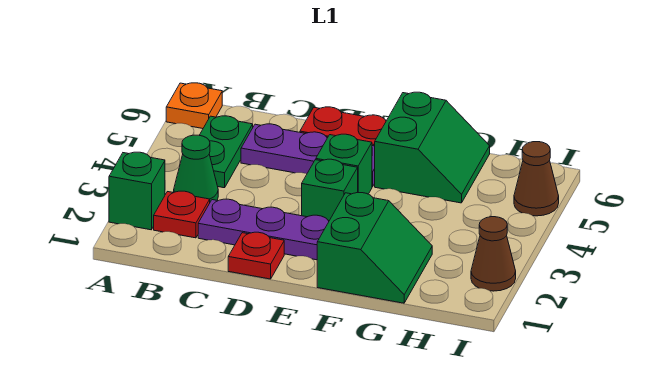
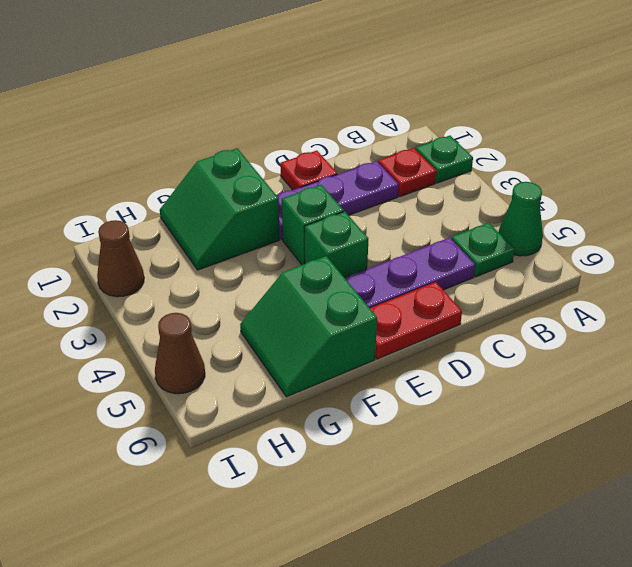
green 1x1 brick [109,152,165,230] -> green 1x1 plate [415,136,473,183]
orange 1x1 plate [166,83,222,129] -> none
green 1x1 cone [174,135,218,202] -> green 1x1 cone moved to [499,182,543,256]
green 1x2 plate [199,116,253,188] -> green 1x1 plate [451,223,515,277]

